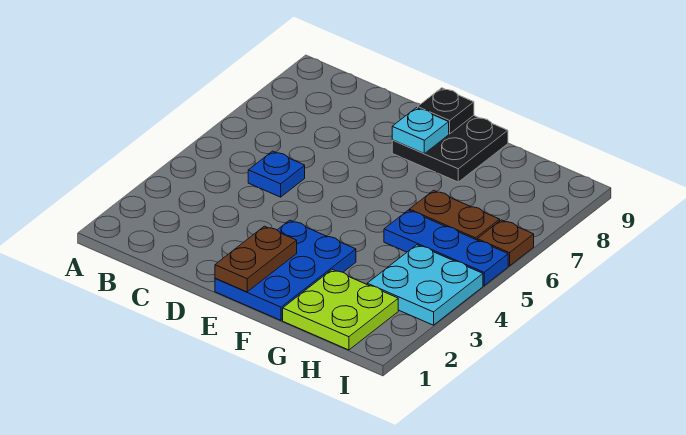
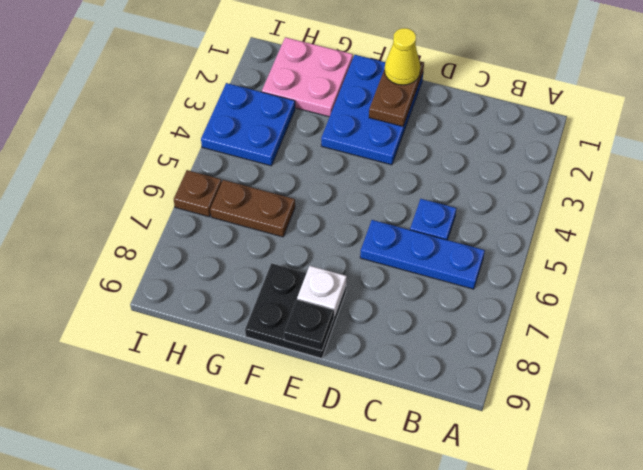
none -> yellow 1x1 cone [385,28,421,85]
cyan 1x1 plate [392,108,449,154] -> white 1x1 plate [297,266,347,316]
lime 2x2 plate [283,270,398,350] -> pink 2x2 plate [262,37,353,117]
blue 1x3 plate [384,210,508,286] -> blue 1x3 plate moved to [360,220,485,289]
cyan 2x2 plate [367,245,483,325] -> blue 2x2 plate [201,83,295,166]

